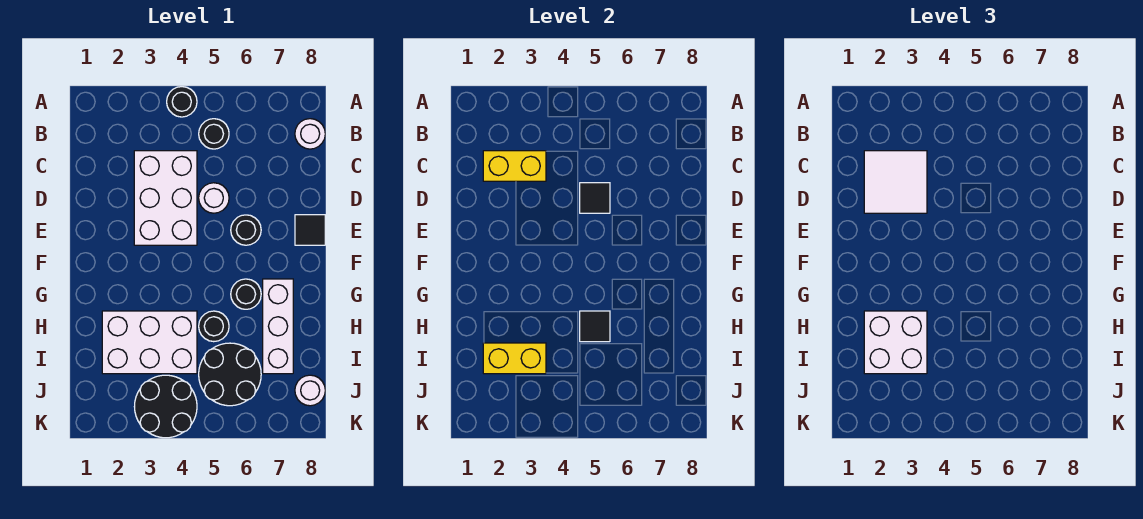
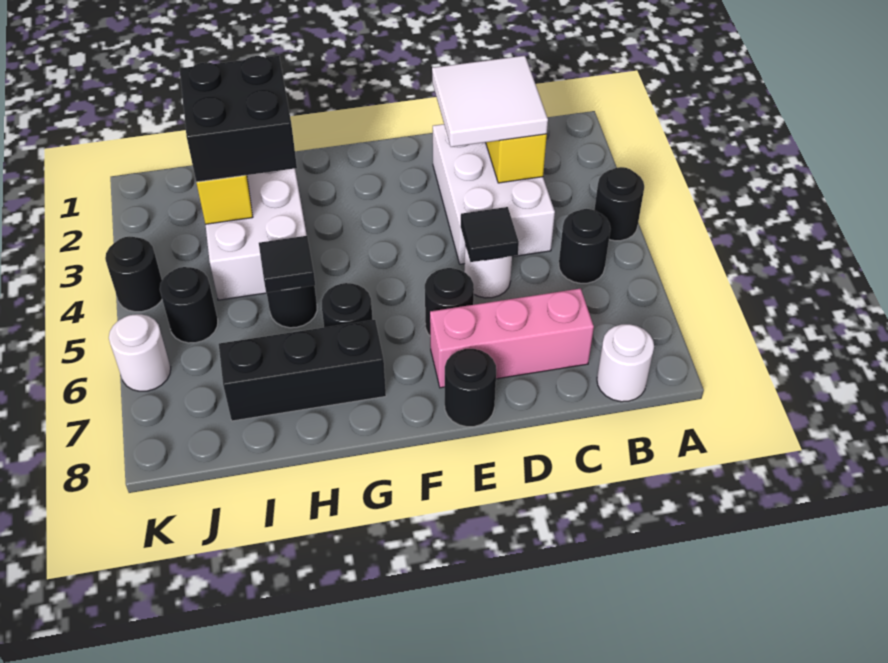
white 2x3 brick [134,151,197,245] -> white 2x3 brick turned to [433,124,555,264]
none -> pink 1x3 brick [430,288,594,388]
black 1x1 tile [295,215,325,245] -> black 1x1 round brick [445,349,496,427]
white 1x3 brick [263,279,293,374] -> black 1x3 brick [219,320,386,421]
white 2x2 brick [864,311,927,374] -> black 2x2 brick [180,56,297,182]
black 2x2 round brick [199,343,261,406] -> black 1x1 round brick [160,267,218,343]
black 2x2 round brick [134,375,197,438] -> black 1x1 round brick [105,236,162,312]
white 1x1 round brick [295,375,325,406] -> white 1x1 round brick moved to [109,314,171,391]

